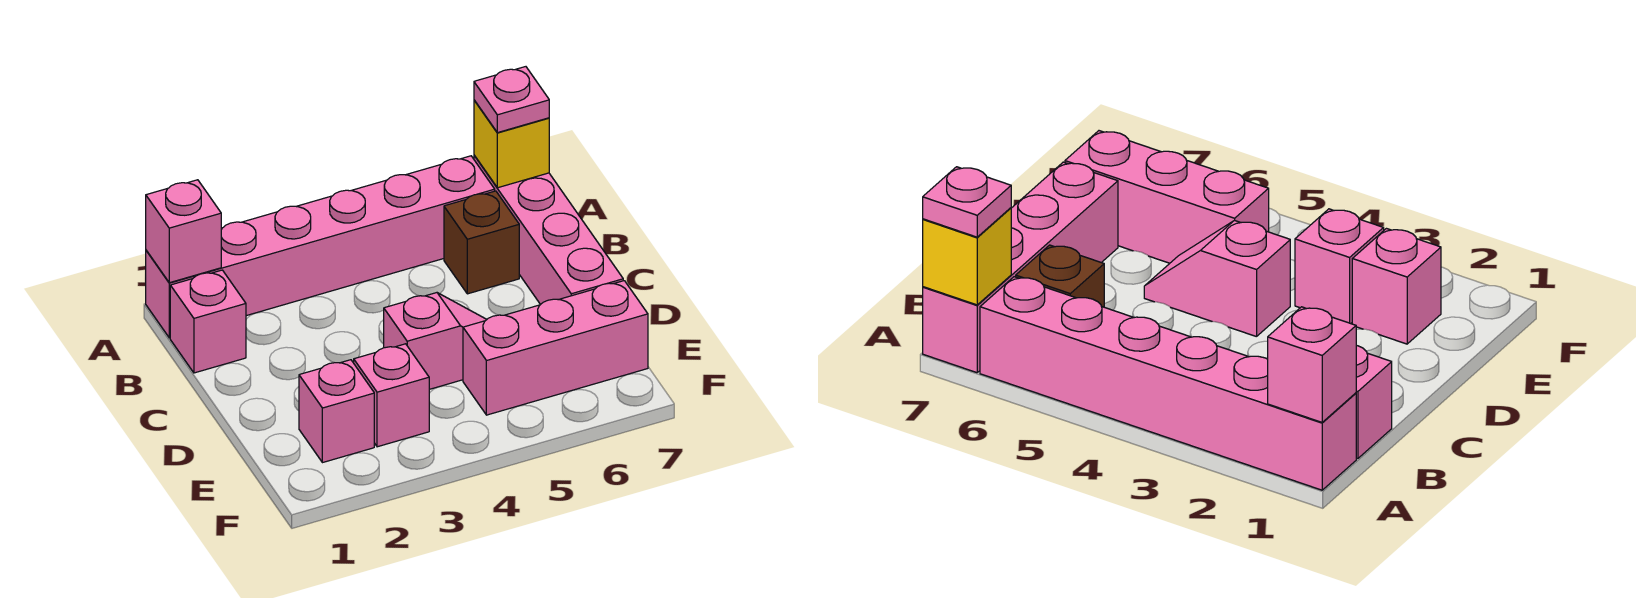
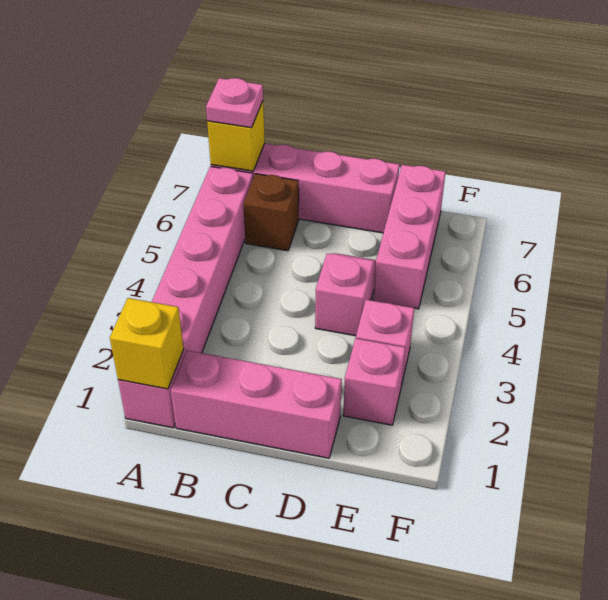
pink 1x1 brick [146,180,221,283] -> yellow 1x1 brick [110,298,184,389]
pink 1x1 brick [170,270,246,373] -> pink 1x3 brick [171,350,342,458]

